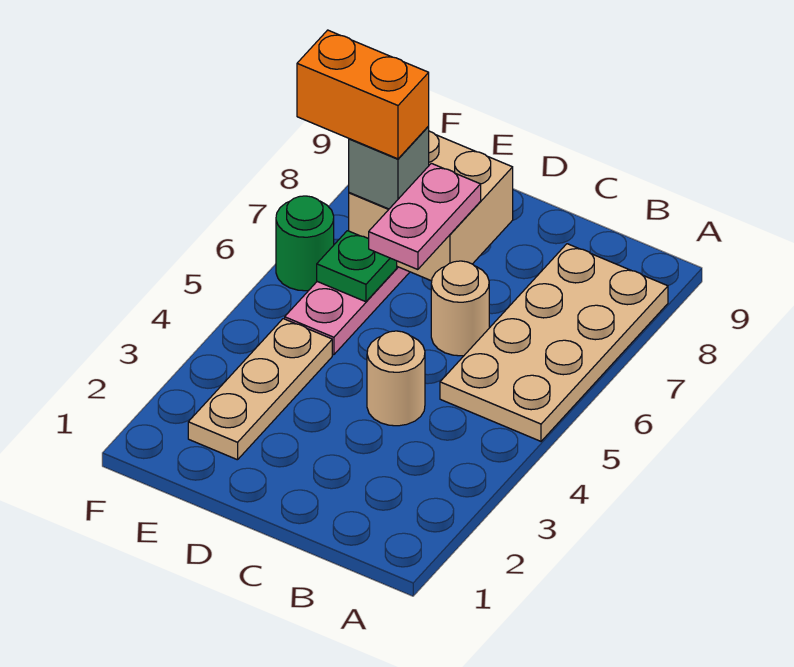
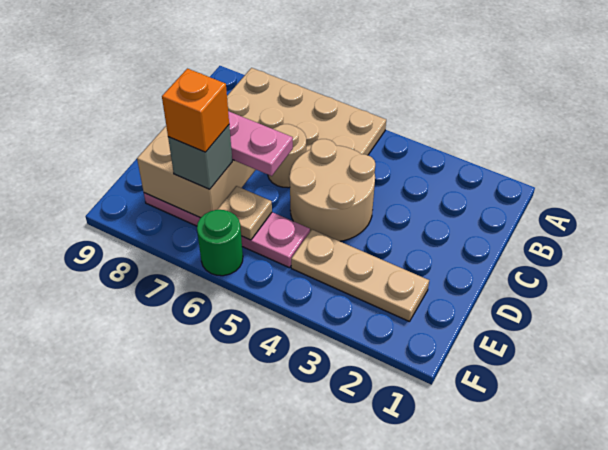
tan 1x1 round brick [367,331,425,426] -> tan 2x2 round brick [289,139,375,241]
green 1x1 plate [317,231,397,302] -> tan 1x1 plate [218,186,272,240]
orange 1x2 brick [297,30,429,159] -> orange 1x1 brick [162,69,229,152]

